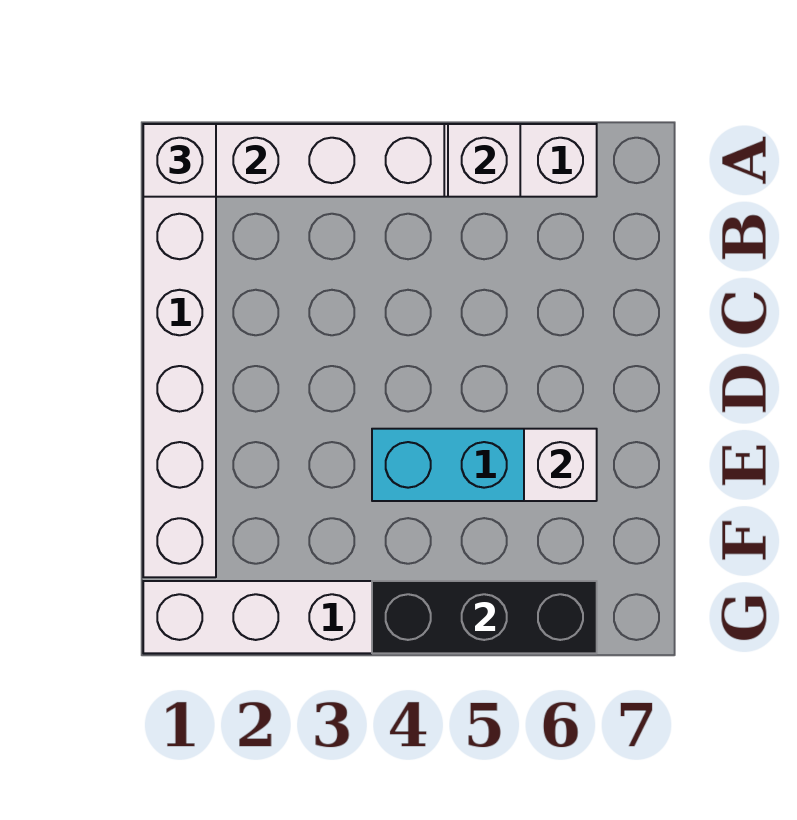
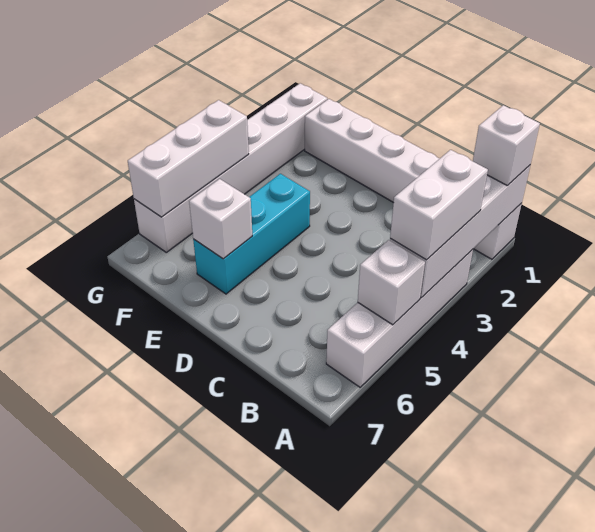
none -> white 1x2 brick [390,150,488,260]
black 1x3 brick [372,581,597,653] -> white 1x3 brick [128,100,249,217]

